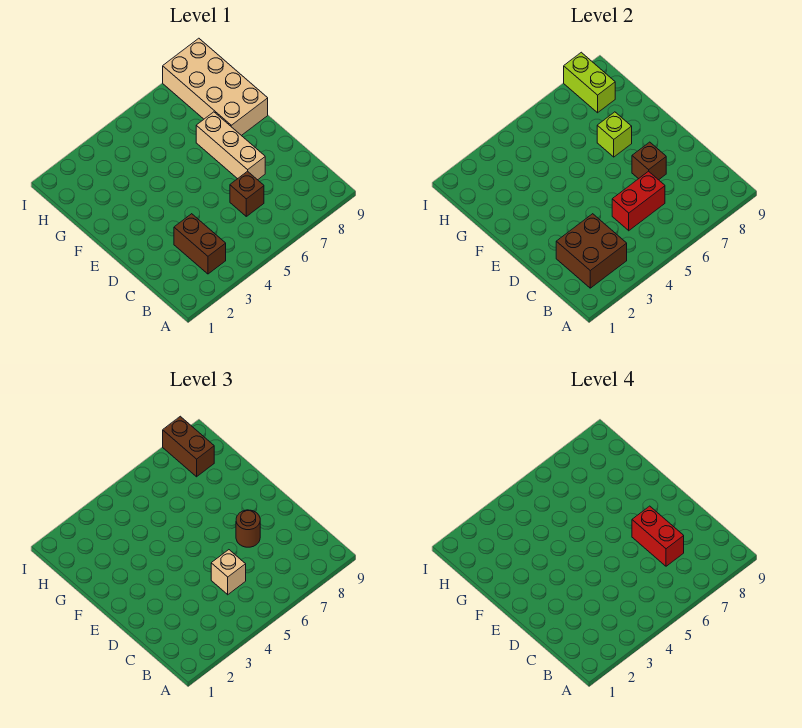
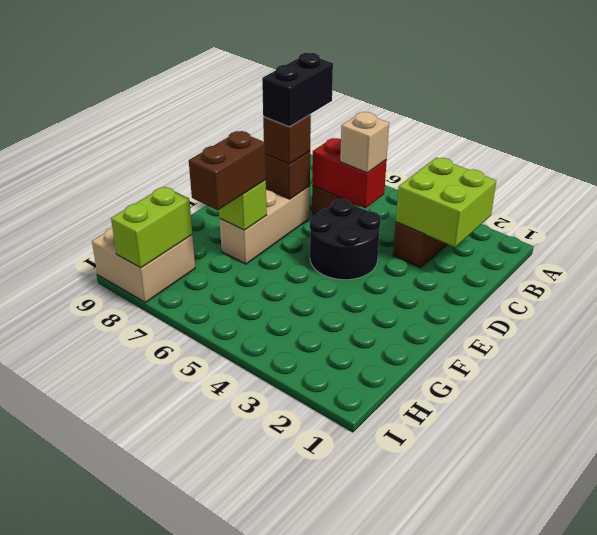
brown 2x2 brick [556,214,627,288] -> lime 2x2 brick [396,157,496,247]
red 1x2 brick [632,506,684,566] -> black 1x2 brick [262,53,333,127]
none -> black 2x2 round brick [310,199,381,280]
brown 1x1 round brick [236,510,260,547] -> brown 1x1 brick [263,115,311,164]
tan 2x4 brick [163,38,268,136] -> tan 2x2 brick [92,228,195,302]
brown 1x2 brick [163,416,214,477] -> brown 1x2 brick moved to [189,131,266,210]

